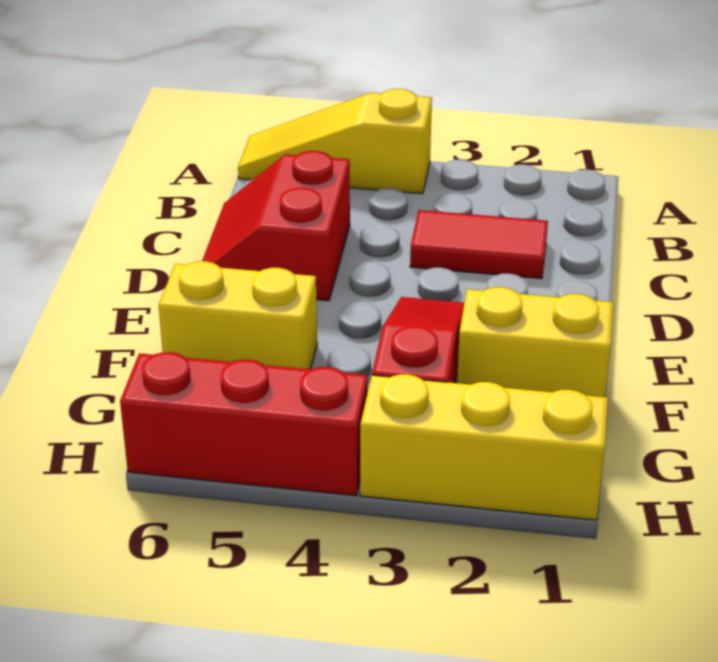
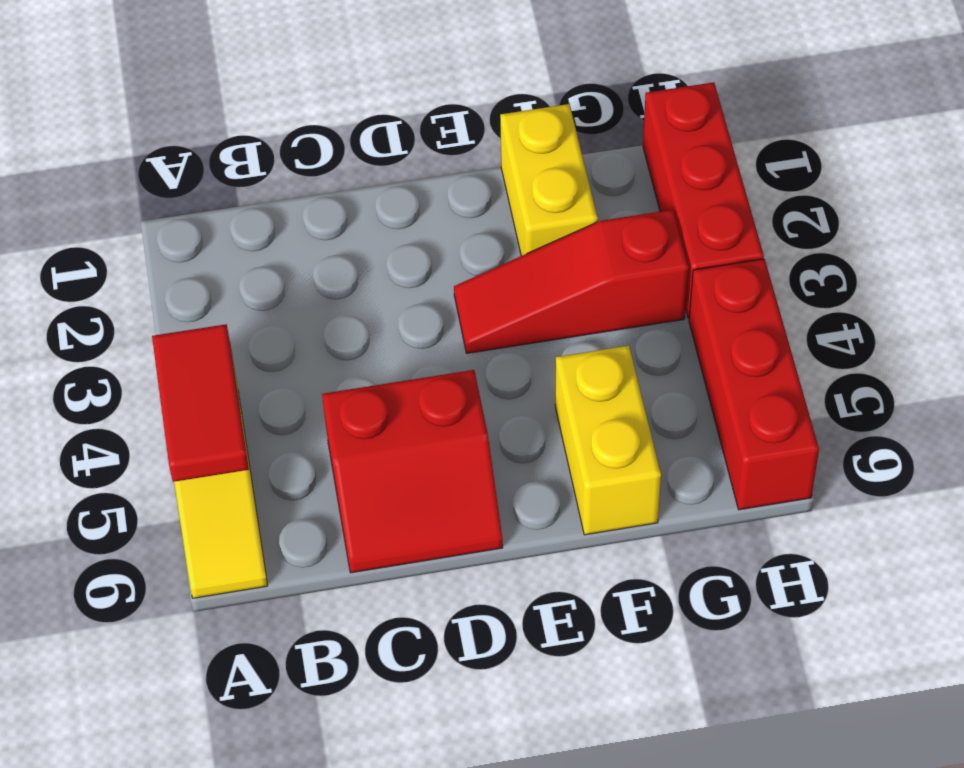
red 1x2 tile [410,210,548,279] -> red 1x2 tile moved to [152,324,249,482]
yellow 1x3 brick [360,374,608,520] -> red 1x3 brick [643,82,764,319]

